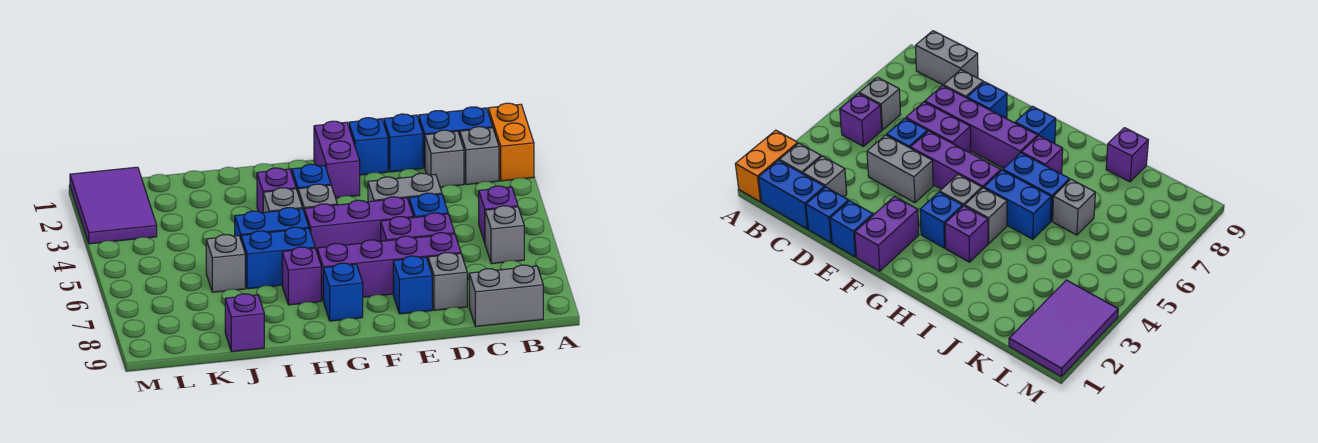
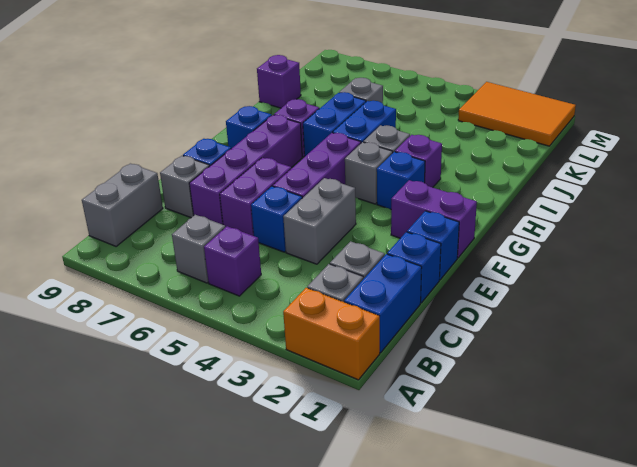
purple 2x3 tile [70,167,157,244] -> orange 2x3 tile [458,82,576,146]

